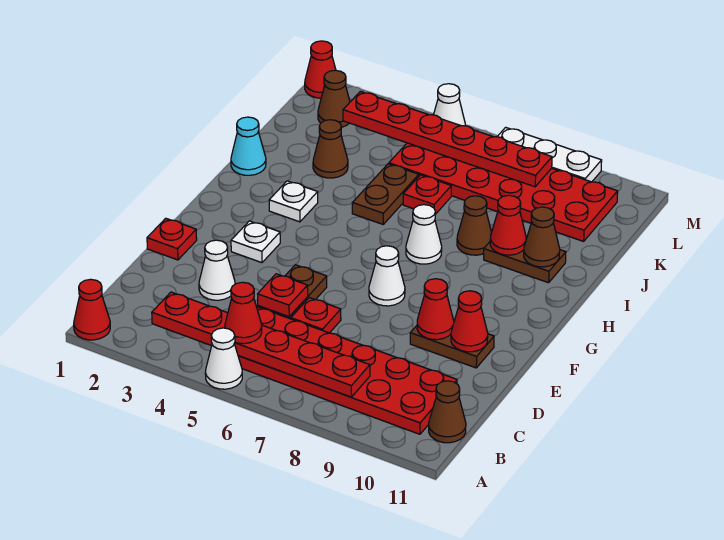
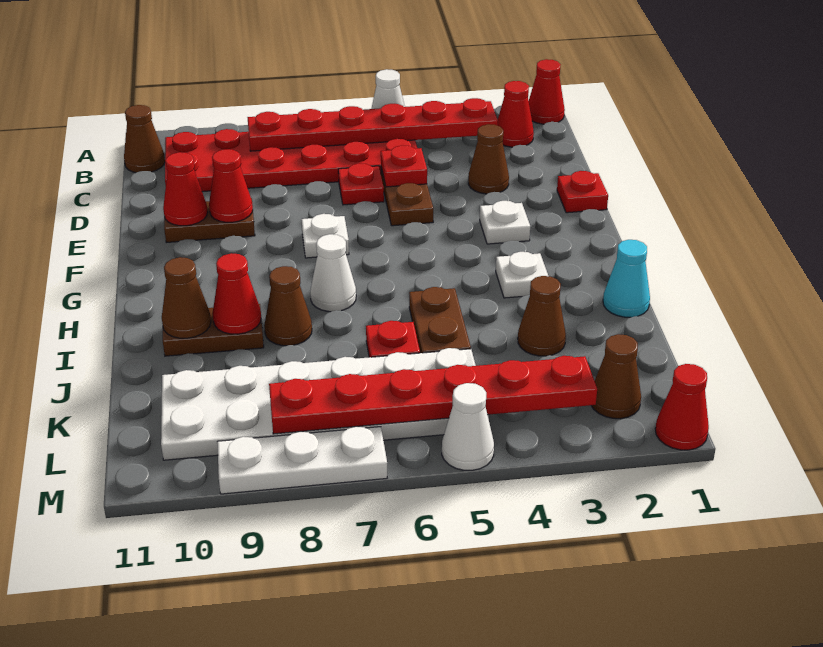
red 1x1 cone [225,282,262,344] -> red 1x1 cone moved to [498,81,534,147]
white 1x1 cone [199,240,235,300] -> brown 1x1 cone [468,124,509,194]
white 1x1 cone [369,246,405,306] -> white 1x1 plate [301,214,349,258]
red 2x6 plate [389,143,618,241] -> white 2x6 plate [161,348,489,460]

